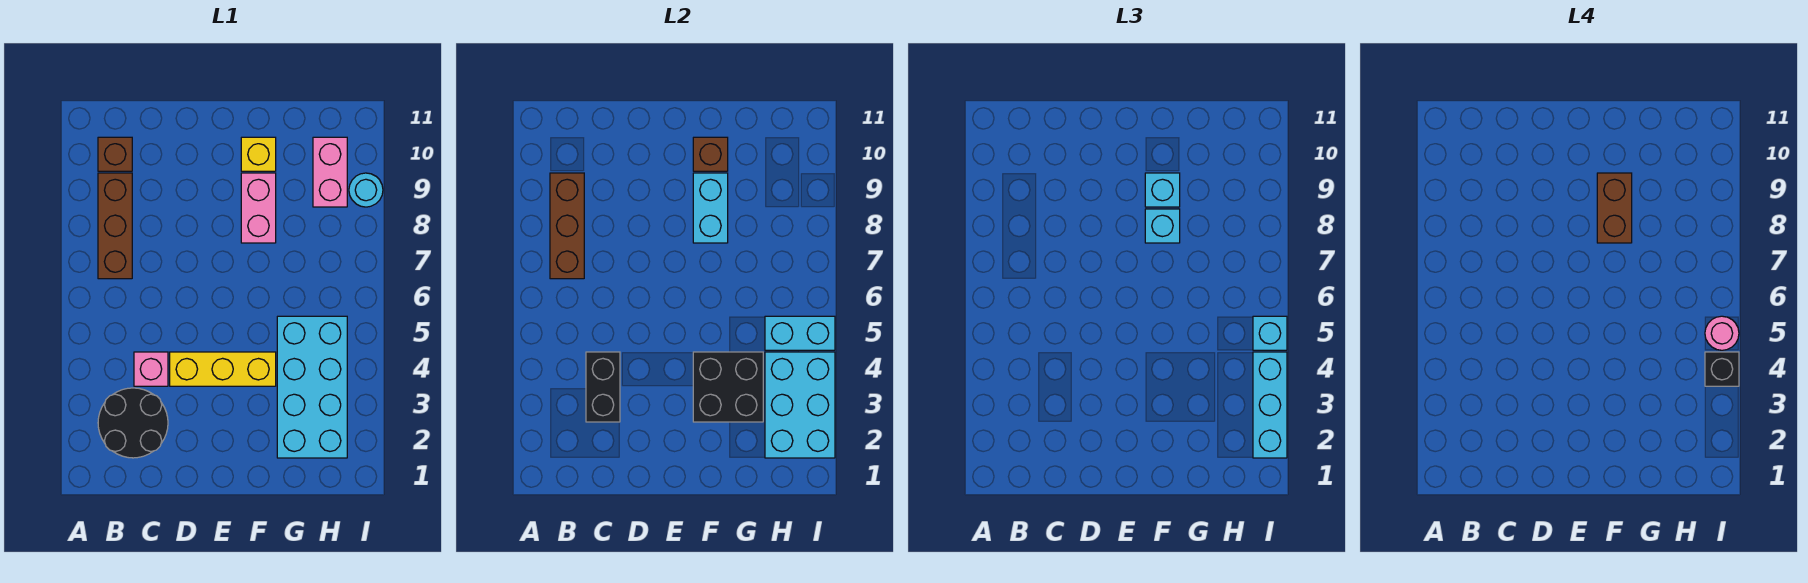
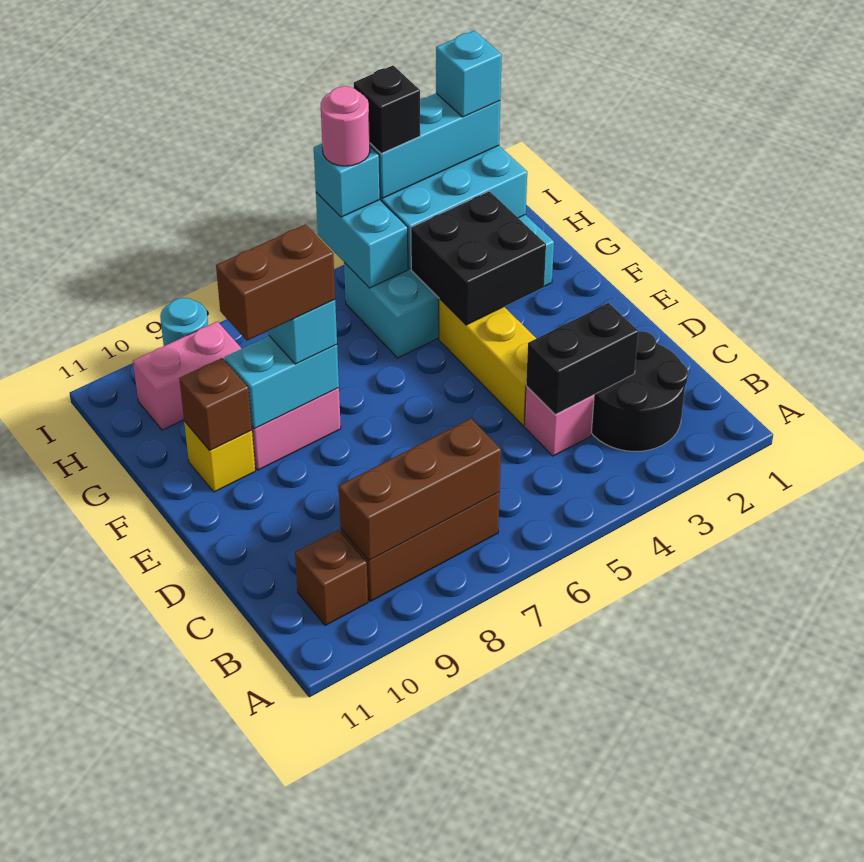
cyan 1x1 brick [1145,173,1180,207] -> cyan 1x1 brick moved to [436,30,502,117]

